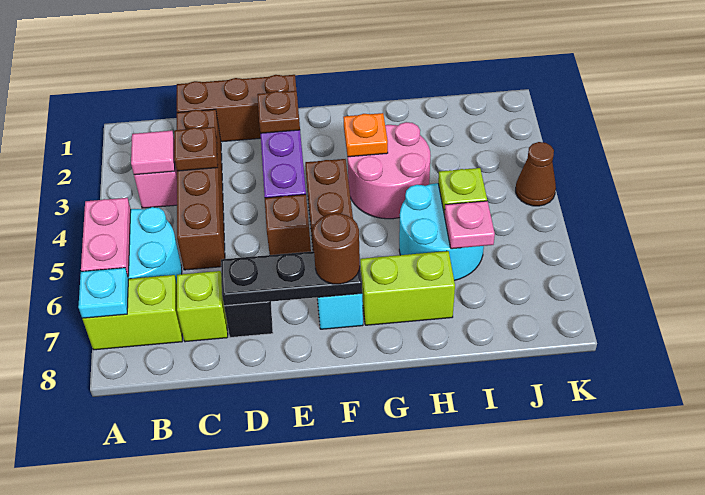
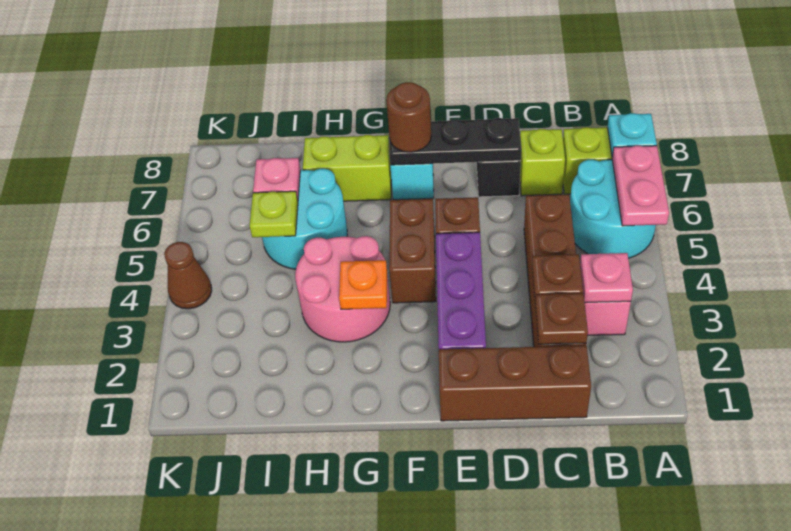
pink 1x1 tile [131,131,175,175] -> pink 1x1 plate [580,253,633,303]
brown 1x1 plate [257,91,300,133] -> brown 1x1 plate moved to [535,293,588,344]

